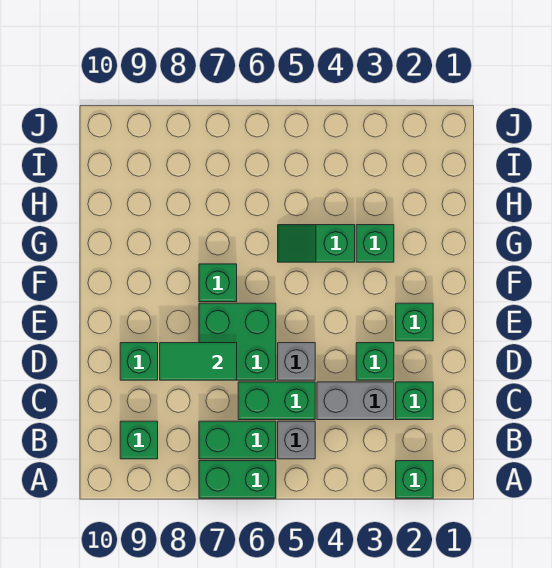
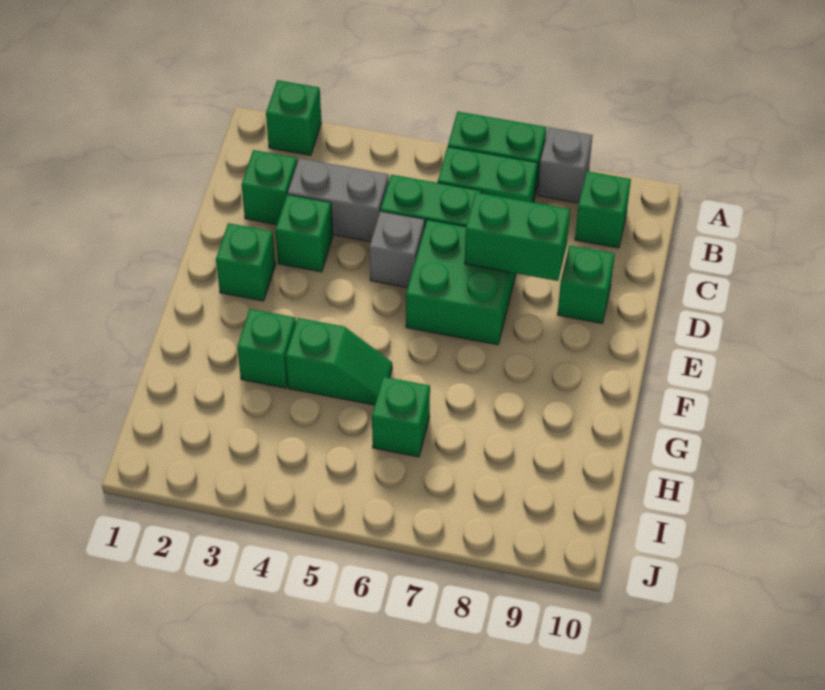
grey 1x1 brick [278,421,315,459] -> grey 1x1 brick moved to [538,127,593,203]
green 1x2 tile [160,343,237,380] -> green 1x2 brick [465,192,570,281]
green 1x1 brick [199,264,237,302] -> green 1x1 brick moved to [372,377,430,457]

